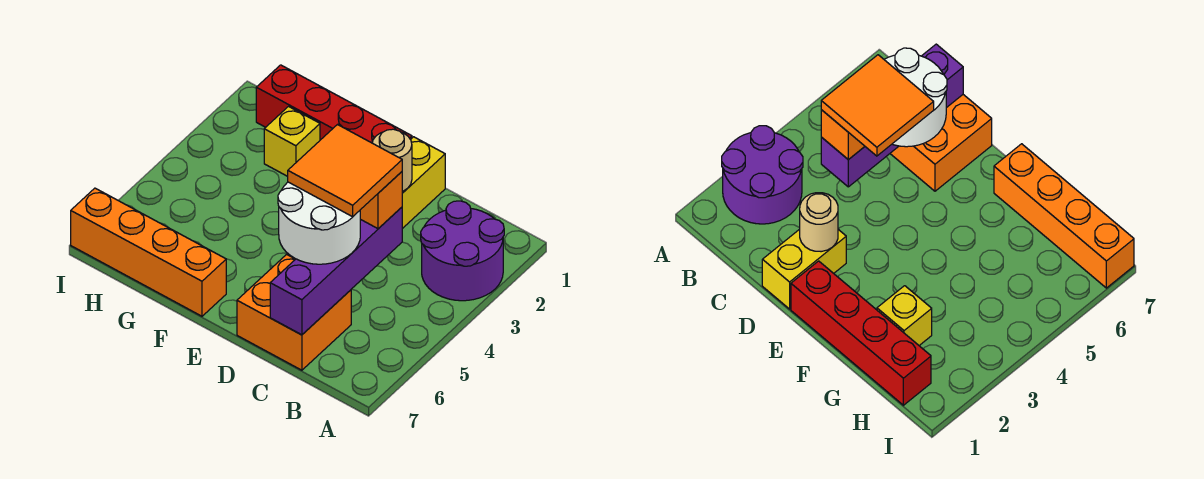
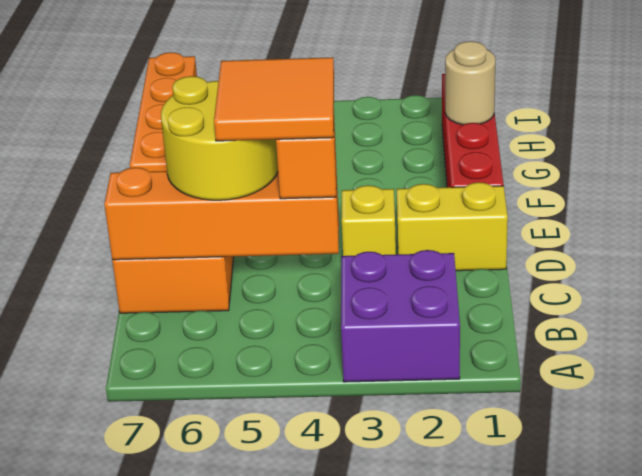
purple 2x2 round brick [421,201,504,301] -> purple 2x2 brick [341,250,460,382]
purple 1x4 brick [270,207,402,335] -> orange 1x4 brick [104,167,339,260]
white 2x2 round brick [278,182,360,264] -> yellow 2x2 round brick [161,76,278,200]
tan 1x1 round brick [372,129,412,191] -> tan 1x1 round brick moved to [445,41,495,125]
yellow 1x1 brick [264,107,320,176] -> yellow 1x1 brick moved to [342,185,396,256]

